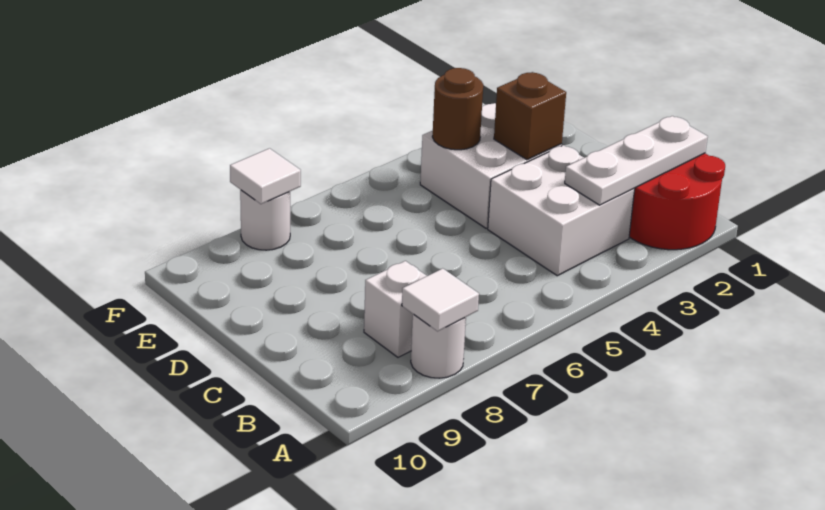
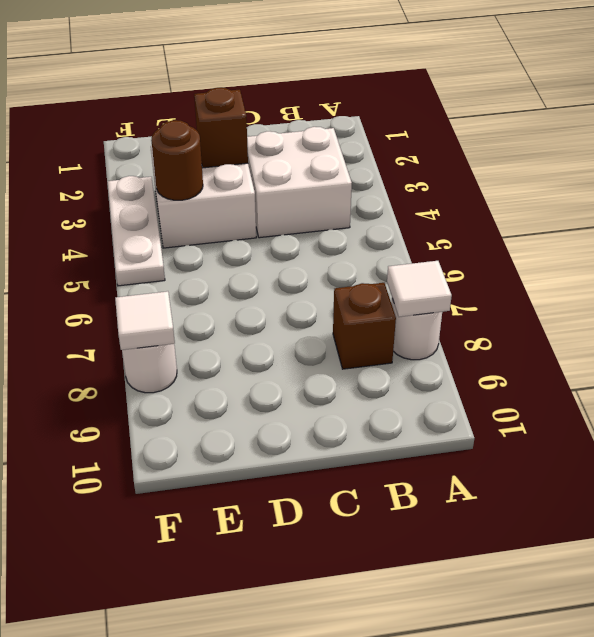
red 2x2 round brick [629,153,725,250] -> none
white 1x3 plate [565,116,708,205] -> white 1x3 plate moved to [108,176,165,286]
white 1x1 brick [364,261,426,357] -> brown 1x1 brick [333,283,396,369]

